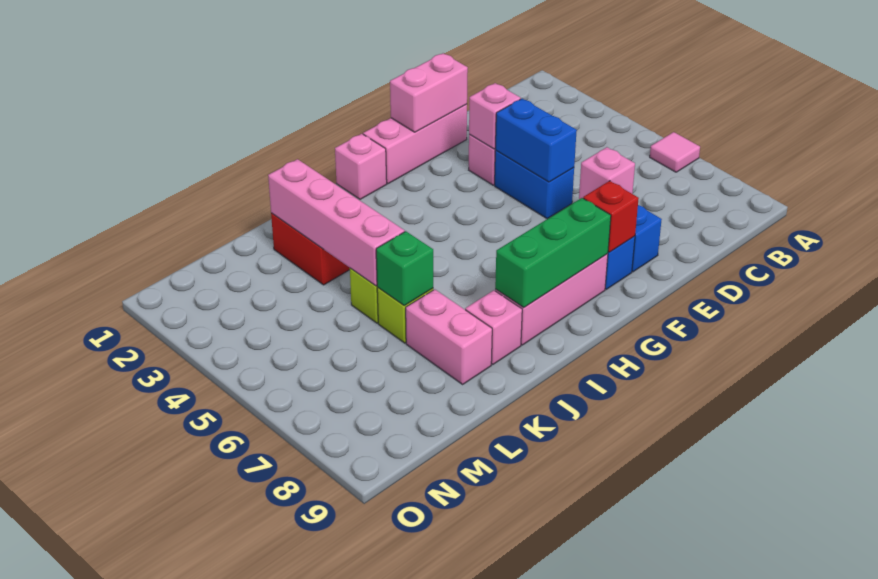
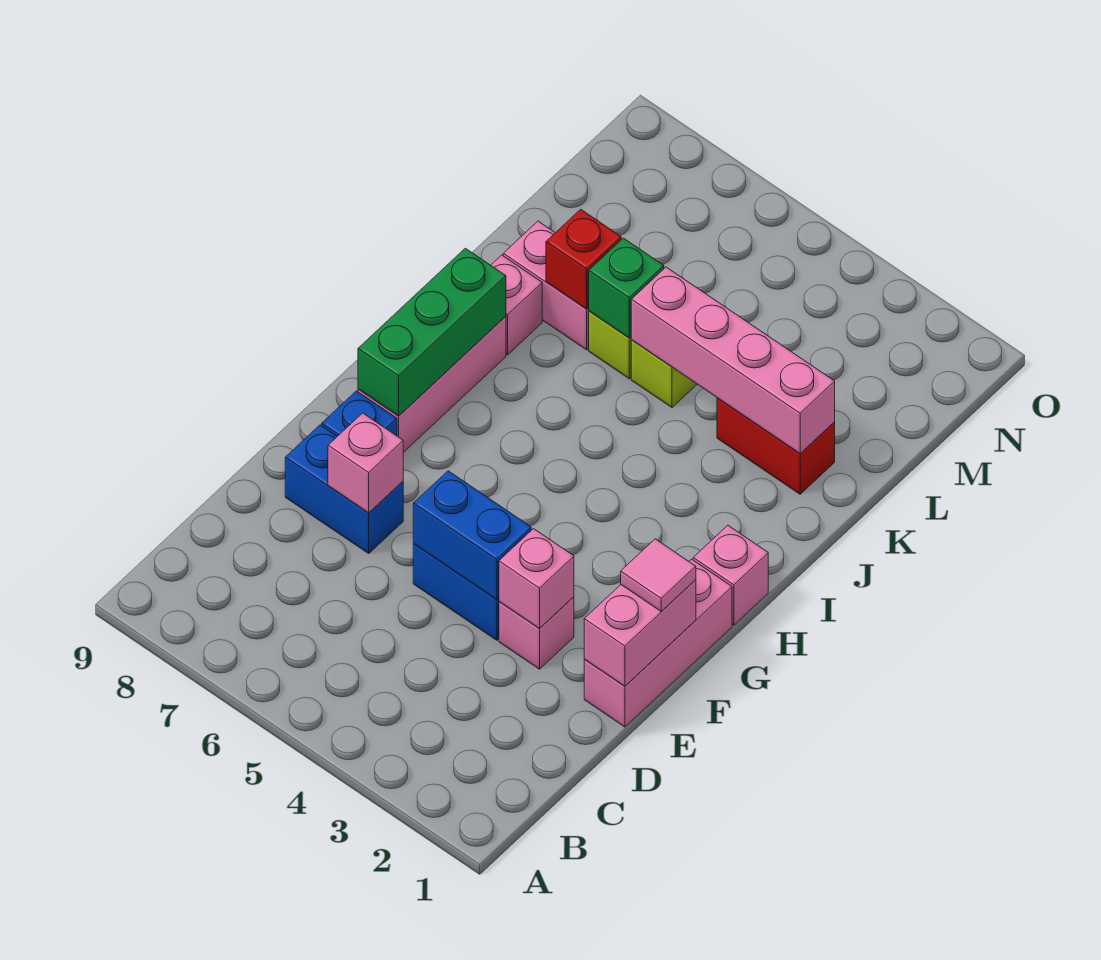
pink 1x1 tile [650,132,700,172] -> pink 1x1 tile moved to [621,539,696,612]
red 1x1 brick [583,181,639,252] -> red 1x1 brick moved to [546,209,621,309]

